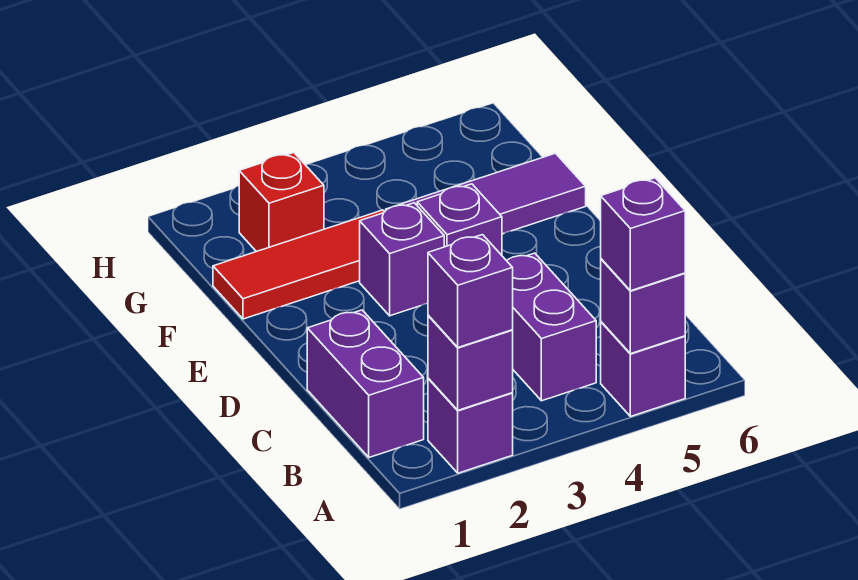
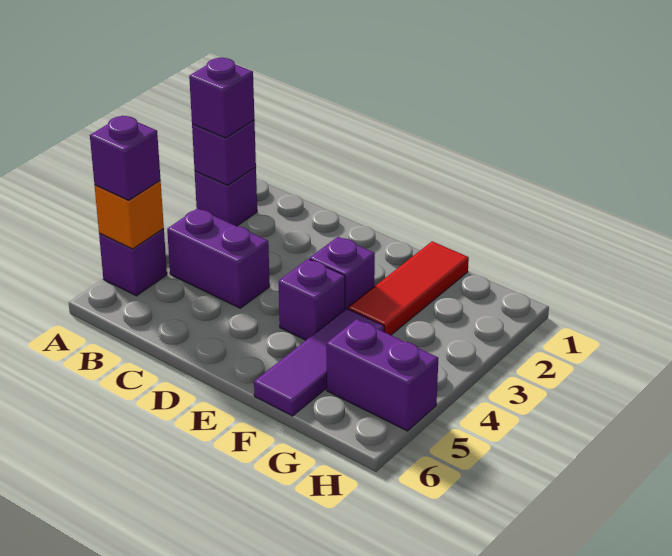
purple 1x1 brick [601,259,685,354] -> orange 1x1 brick [95,181,164,249]
purple 1x2 brick [307,310,424,457] -> purple 1x2 brick moved to [326,319,438,431]
red 1x1 brick [239,153,324,252] -> none

